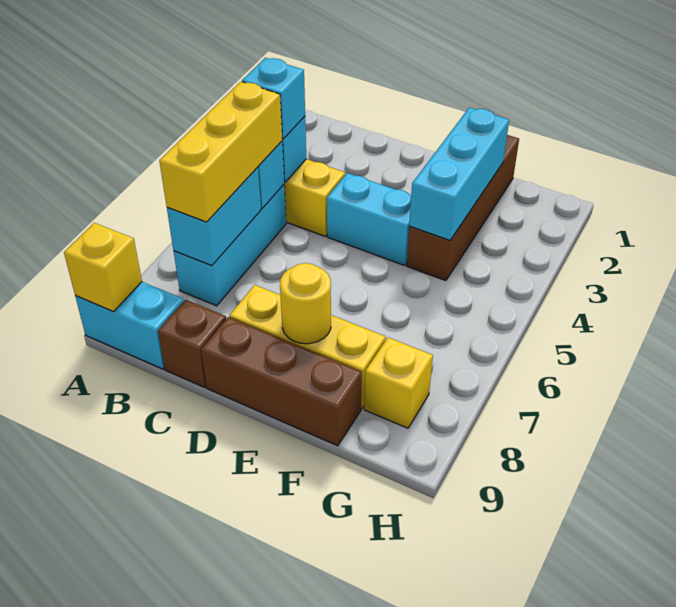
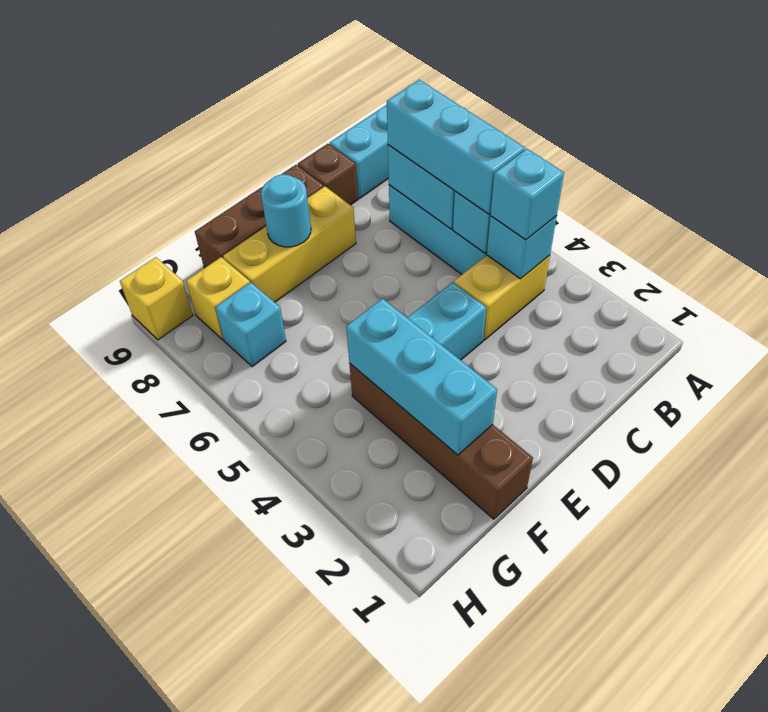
yellow 1x1 brick [64,223,142,311] -> yellow 1x1 brick moved to [120,257,193,340]
yellow 1x3 brick [159,82,282,222] -> cyan 1x3 brick [387,80,525,214]
yellow 1x1 round brick [280,263,331,344] -> cyan 1x1 round brick [261,174,311,247]
none -> cyan 1x1 brick [216,282,286,367]

